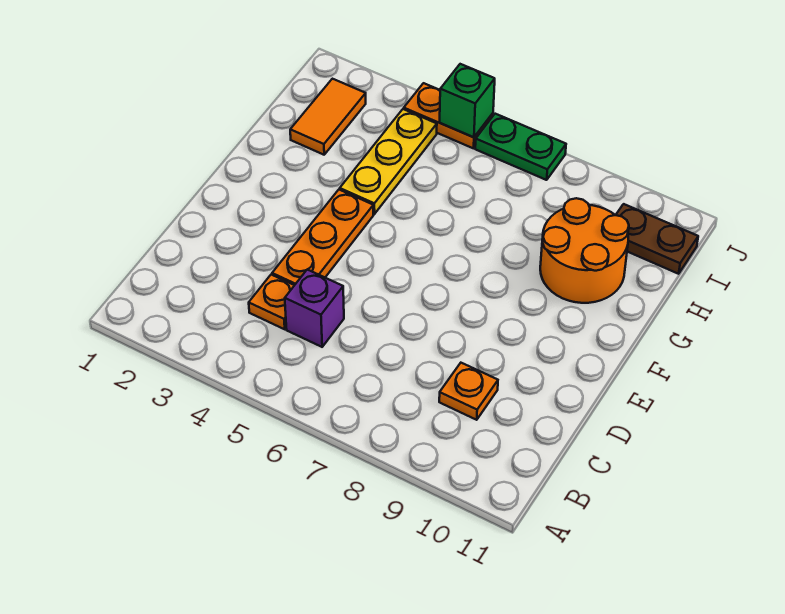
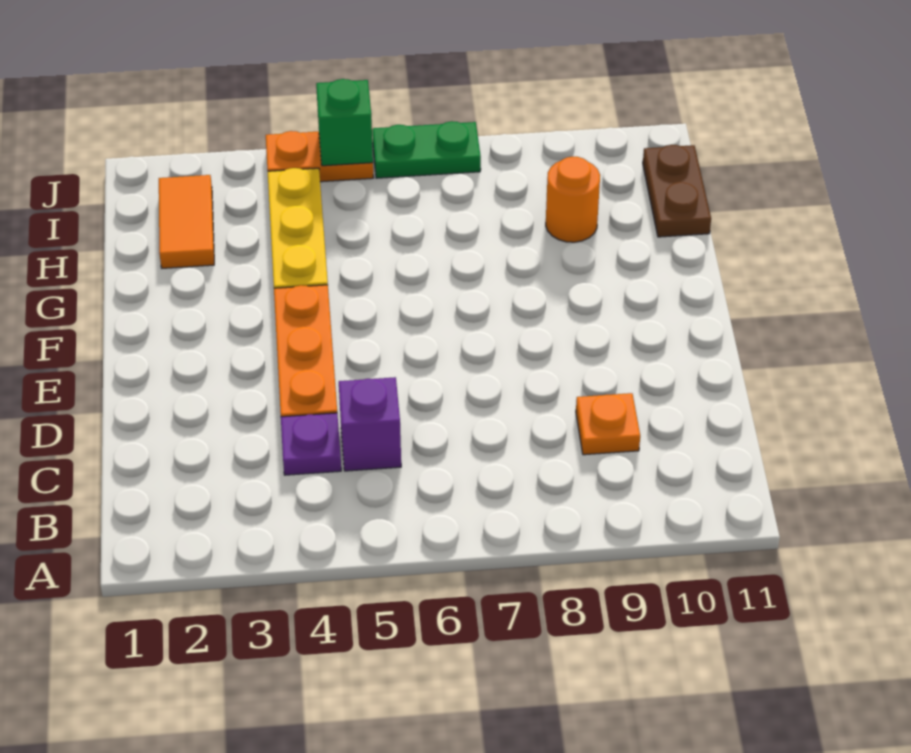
orange 1x1 plate [249,275,294,329] -> purple 1x1 plate [281,413,341,475]
orange 2x2 round brick [540,198,629,303] -> orange 1x1 round brick [546,157,600,242]
brown 1x2 plate [616,204,698,274] -> brown 1x2 plate turned to [643,145,711,237]

